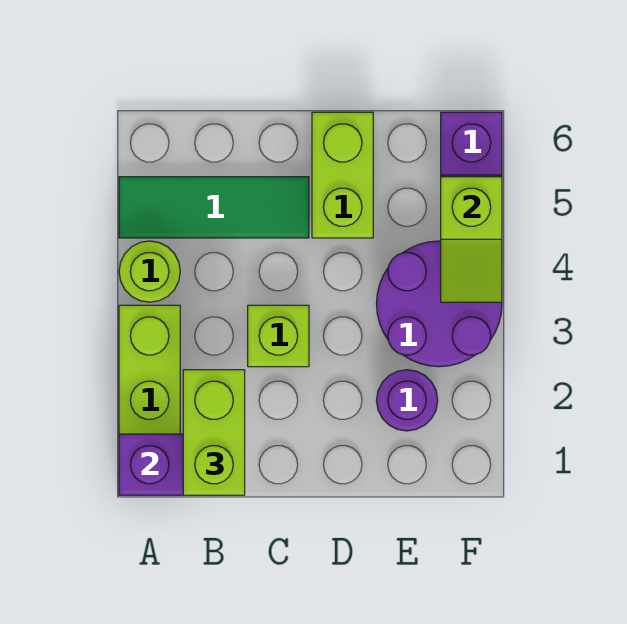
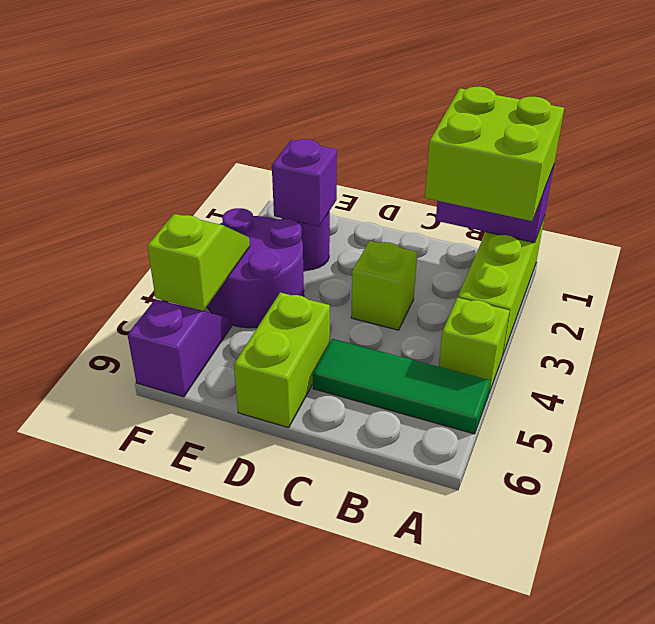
lime 1x1 round brick [119,241,180,302] -> lime 1x1 brick [439,298,510,393]
lime 1x2 brick [183,370,245,495] -> lime 2x2 brick [425,87,564,221]
none -> purple 1x1 brick [272,139,337,227]

